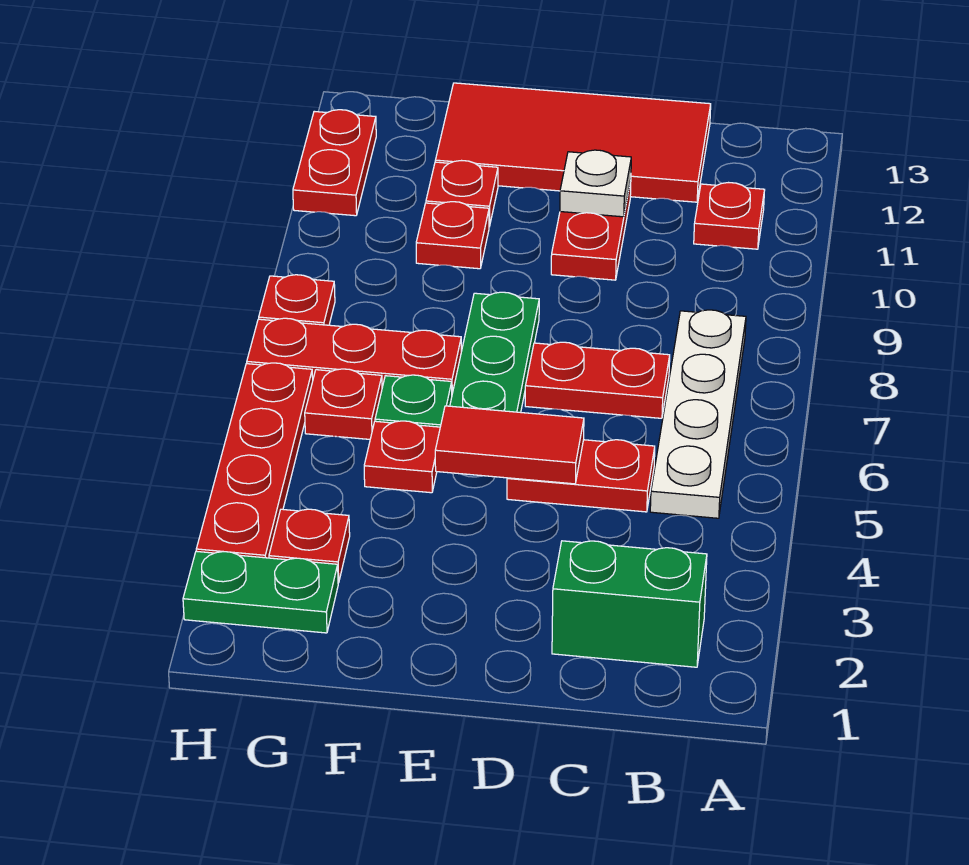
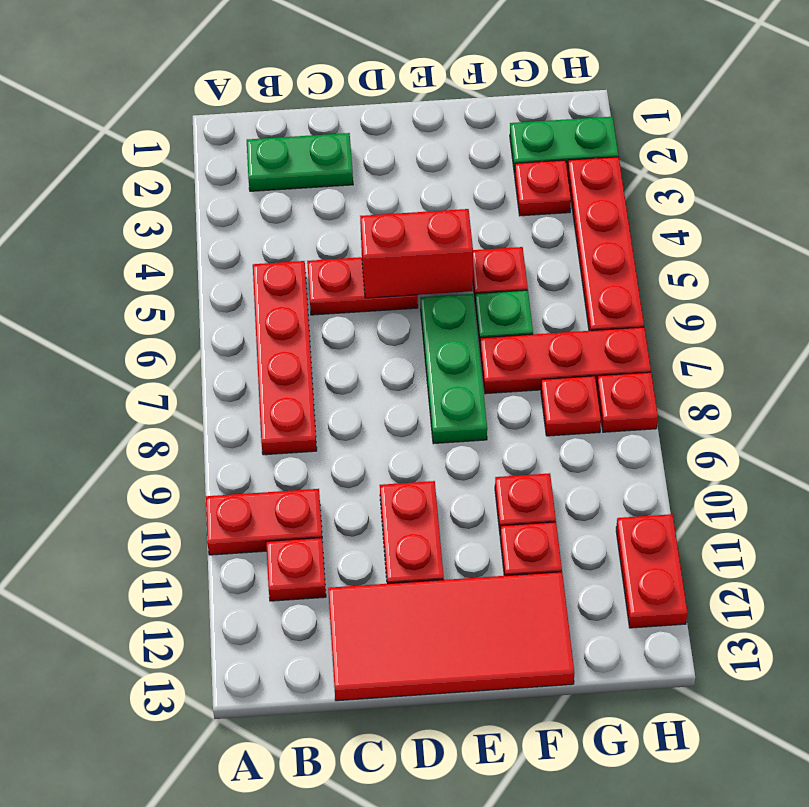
green 1x2 brick [552,541,707,667] -> green 1x2 plate [247,133,353,191]
white 1x4 plate [650,310,746,518] -> red 1x4 plate [253,261,317,455]
red 1x2 plate [525,342,670,418] -> red 1x2 plate moved to [206,489,322,555]
red 1x2 tile [435,406,584,484] -> red 1x2 brick [360,209,473,298]
white 1x1 plate [560,150,631,217] -> none
red 1x1 plate [305,369,382,439] -> red 1x1 plate moved to [541,376,601,436]

